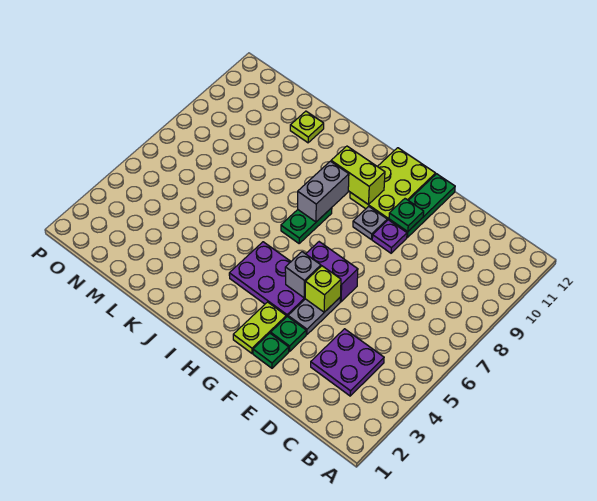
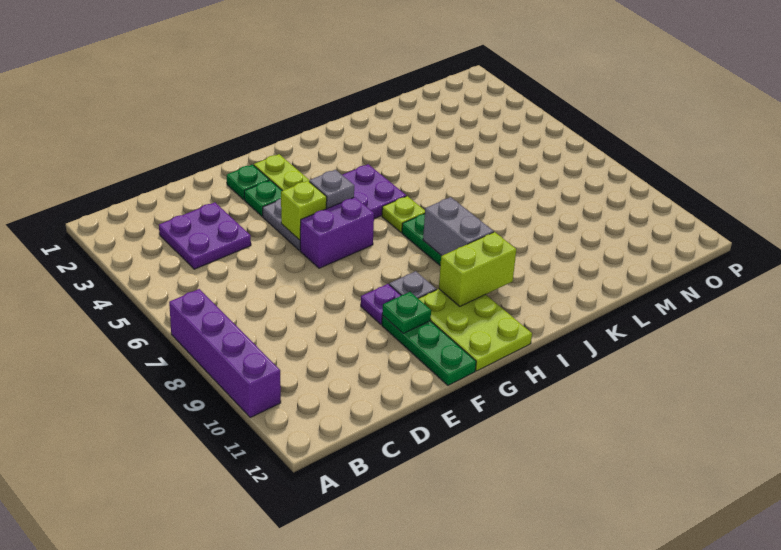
none -> purple 1x4 brick [169,289,281,417]
lime 1x1 plate [290,111,324,143] -> lime 1x1 plate moved to [382,196,425,232]

